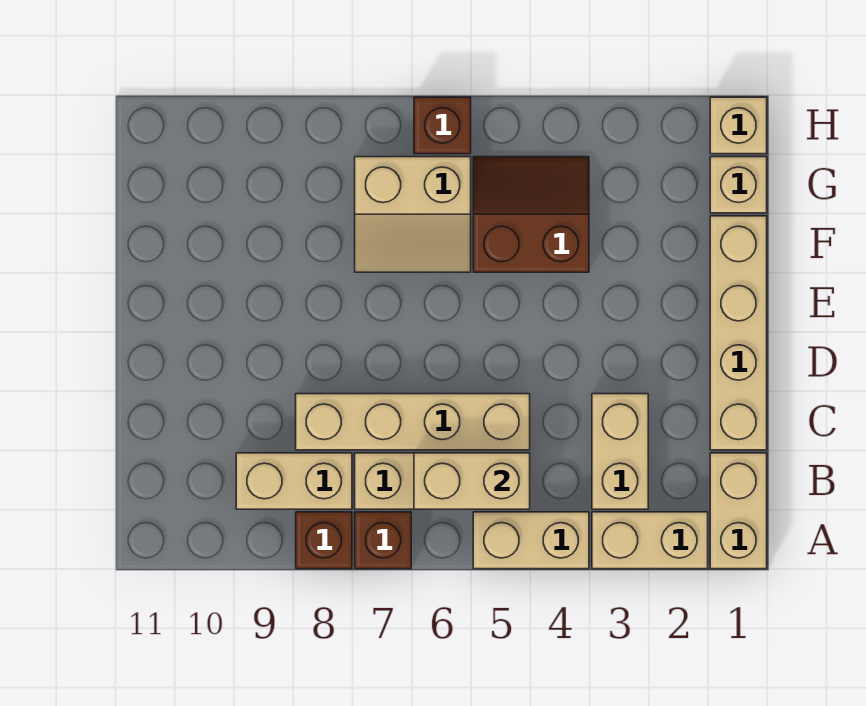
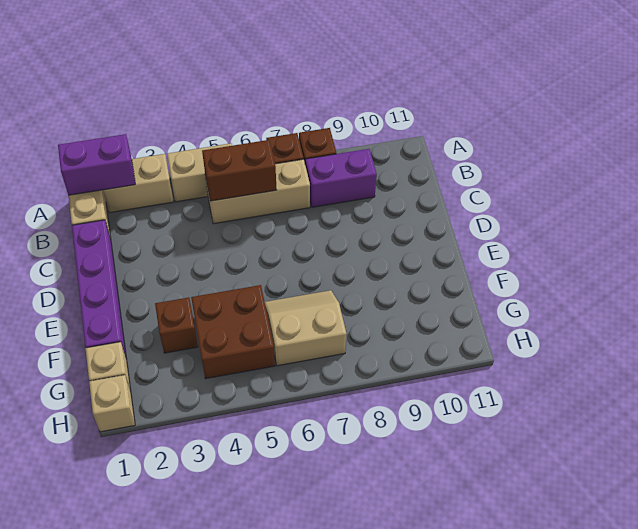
none -> purple 1x2 brick [58,134,135,195]
tan 1x2 brick [592,394,648,509] -> none
tan 1x2 brick [414,453,530,509] -> brown 1x2 brick [202,140,276,201]
tan 1x2 brick [236,453,352,509] -> purple 1x2 brick [305,149,377,207]
tan 1x4 brick [710,216,767,450] -> purple 1x4 brick [72,220,126,356]
tan 1x4 brick [296,394,530,450] -> none
brown 2x2 slope [473,157,589,272] -> brown 2x2 brick [191,285,275,379]
brown 1x1 brick [414,97,471,154] -> brown 1x1 brick moved to [155,297,198,353]

